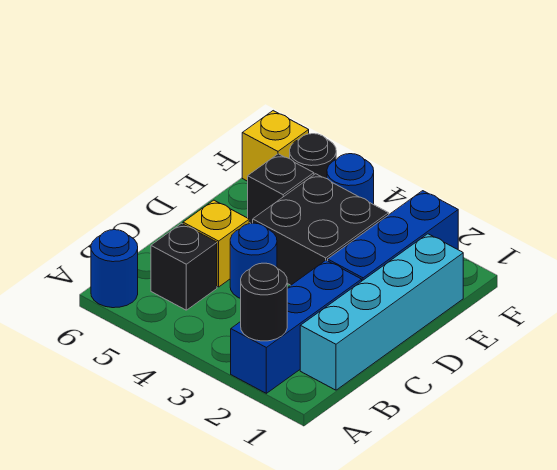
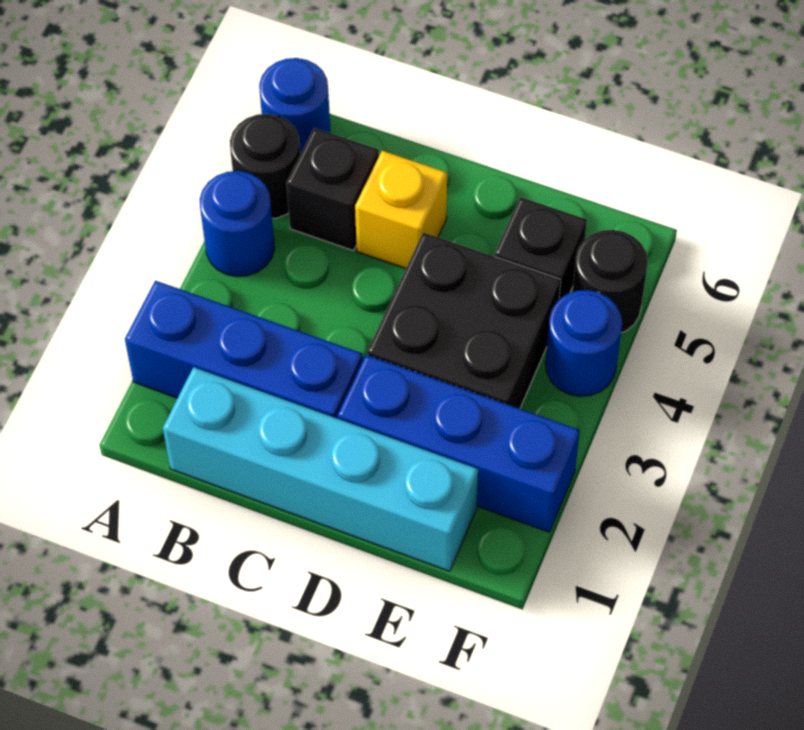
black 1x1 round brick [241,263,287,341] -> black 1x1 round brick moved to [230,114,300,218]
blue 1x1 round brick [230,223,277,299] -> blue 1x1 round brick moved to [200,171,275,277]
yellow 1x1 brick [242,111,309,181] -> none

